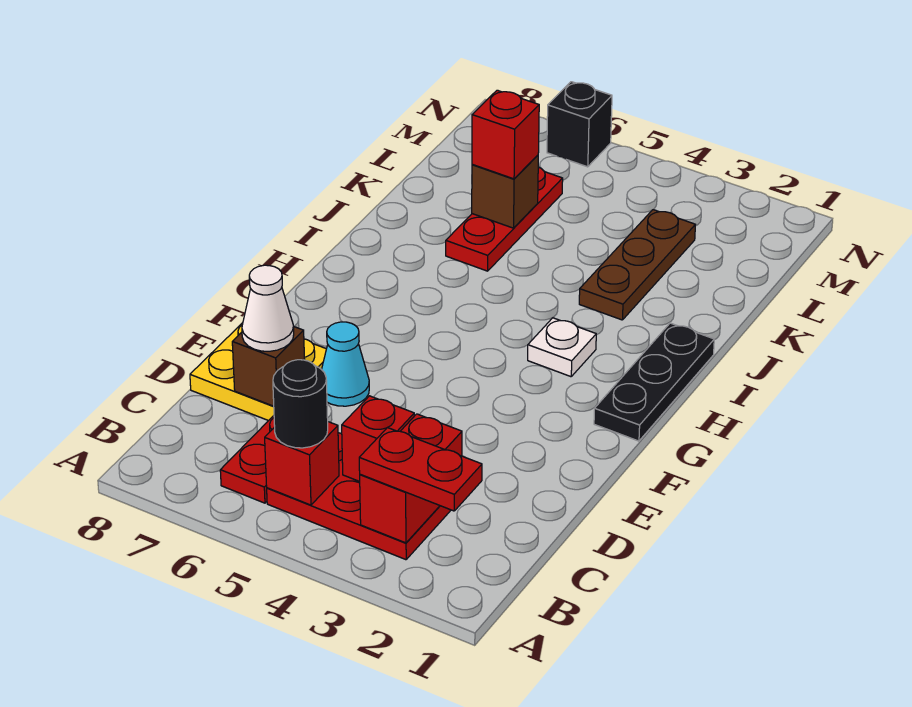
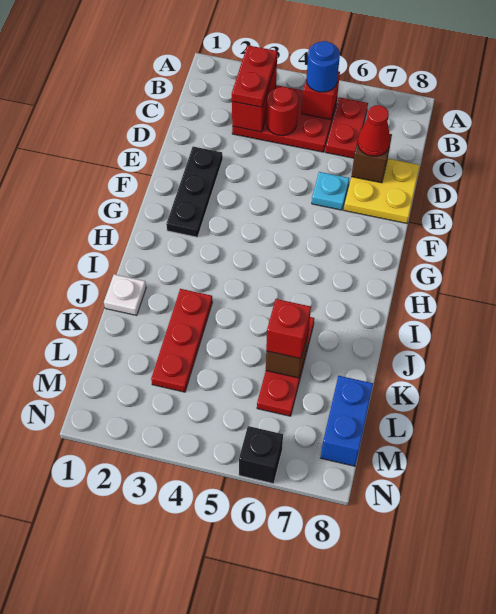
red 1x2 plate [359,428,482,511] -> red 1x2 plate turned to [232,45,277,107]
black 1x1 round brick [273,360,328,448] -> blue 1x1 round brick [306,41,340,92]
red 1x1 brick [342,396,414,482] -> red 1x1 round brick [267,87,298,136]
white 1x1 cone [242,265,294,351] -> red 1x1 cone [358,105,390,156]
cyan 1x1 cone [322,322,369,406] -> cyan 1x1 plate [312,172,349,210]
black 1x3 plate [594,323,714,441] -> black 1x3 plate moved to [166,147,223,237]
white 1x1 plate [528,318,596,377] -> white 1x1 plate moved to [104,274,146,315]
brown 1x3 plate [579,210,695,320] -> red 1x3 plate [151,289,212,392]
none -> blue 1x2 brick [321,376,373,466]

